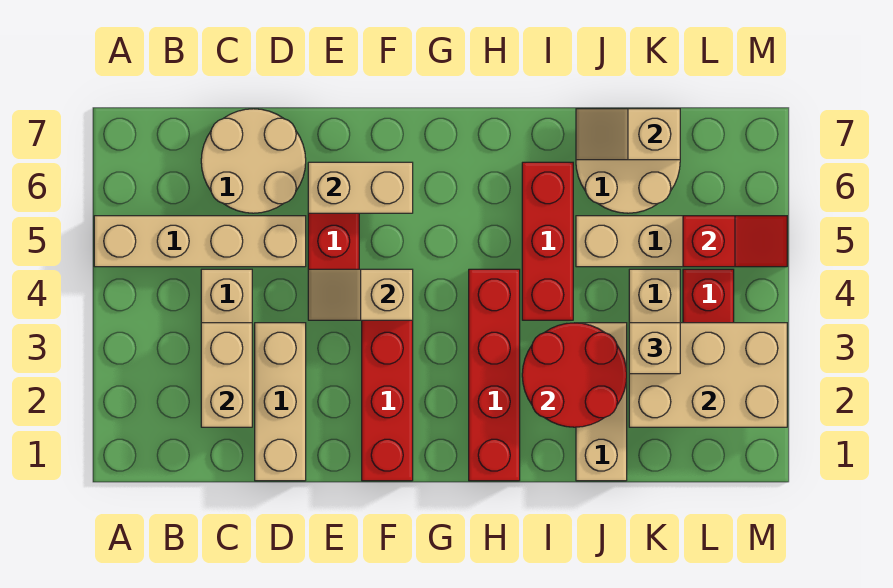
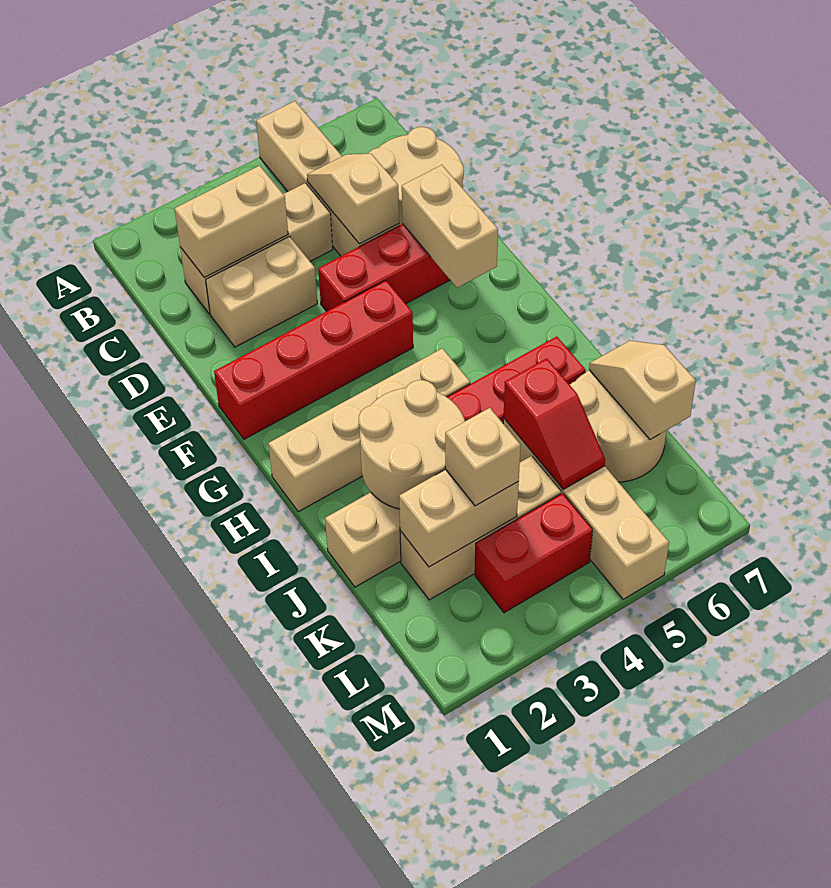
tan 1x3 brick [255,323,306,481] -> tan 1x2 brick [206,237,317,347]
tan 1x2 slope [308,269,413,320] -> tan 1x2 slope moved to [307,154,399,244]
red 1x4 brick [469,269,520,481] -> tan 1x4 brick [268,348,470,512]
red 2x2 round brick [522,323,627,427] -> tan 2x2 round brick [359,380,465,509]
tan 2x3 brick [629,323,787,427] -> tan 1x2 brick [399,469,519,567]
red 1x2 slope [683,216,787,267] -> red 1x2 slope moved to [503,358,605,489]

